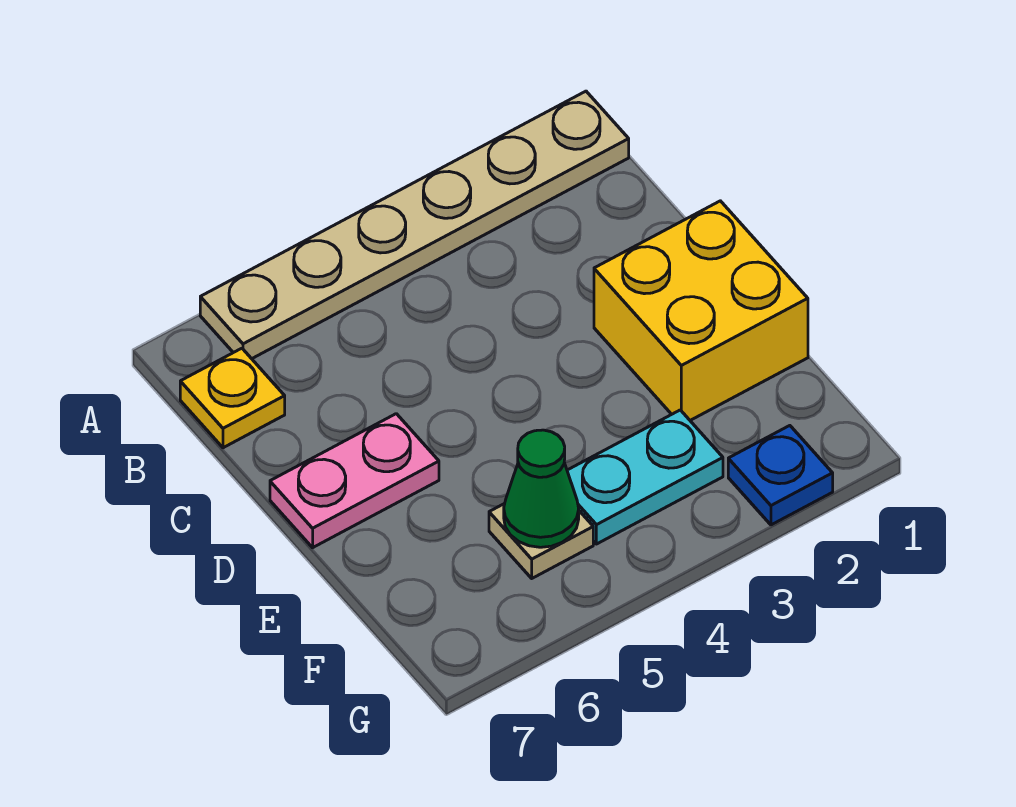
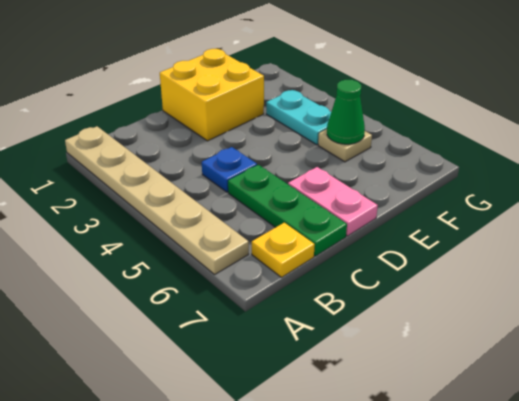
none -> green 1x3 plate [228,165,347,256]
blue 1x1 plate [728,426,833,525] -> blue 1x1 plate moved to [202,147,257,192]

